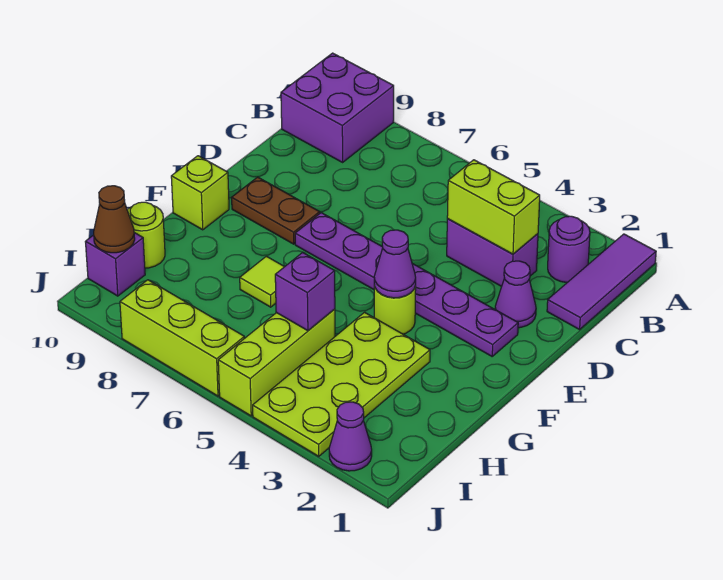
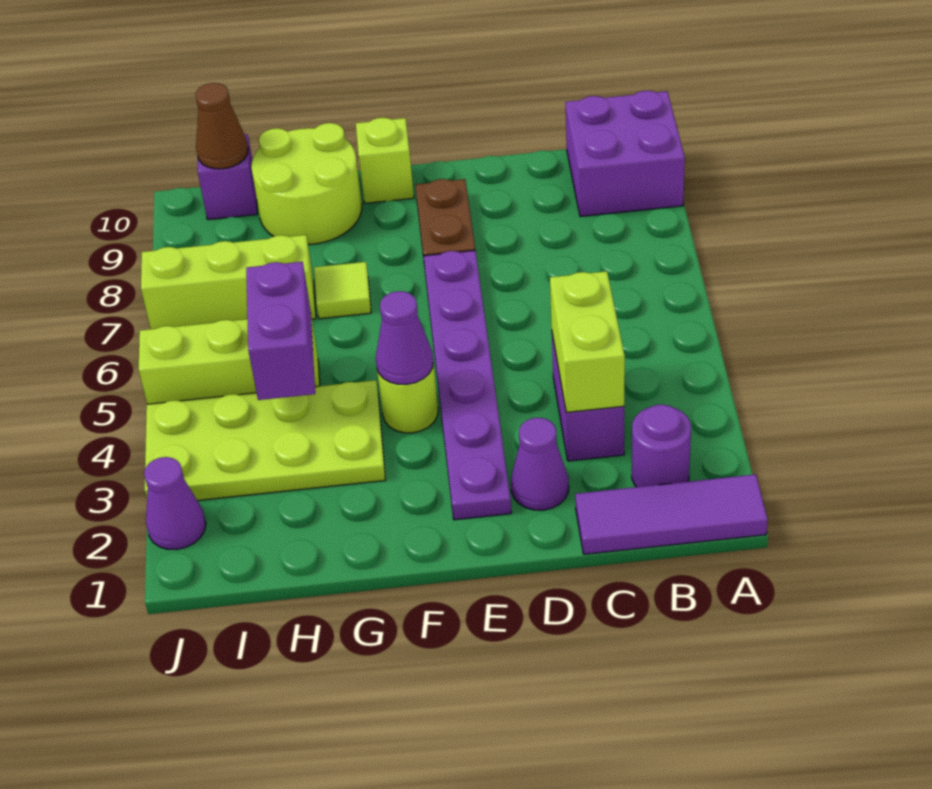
purple 1x1 brick [275,253,335,331] -> purple 1x2 brick [246,262,315,400]
lime 1x1 round brick [127,202,165,268] -> lime 2x2 round brick [251,123,362,245]
lime 1x3 brick [120,280,244,396] -> lime 1x3 brick turned to [141,235,316,329]

